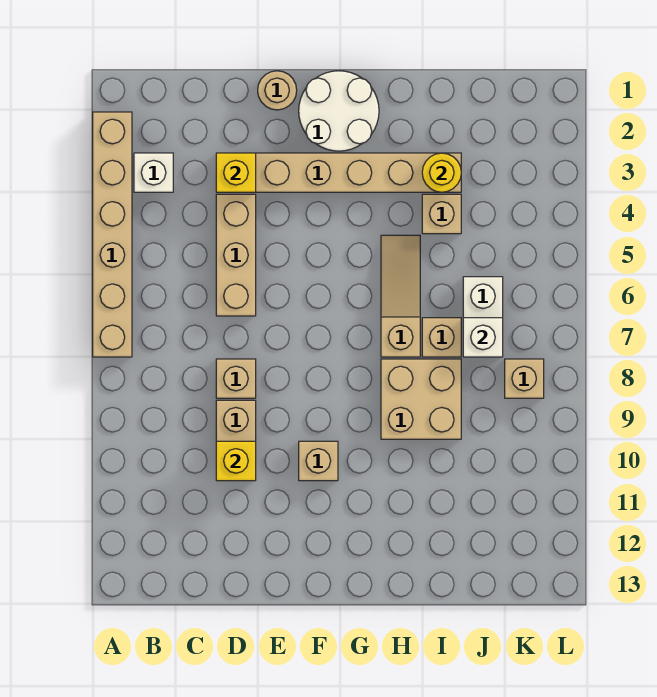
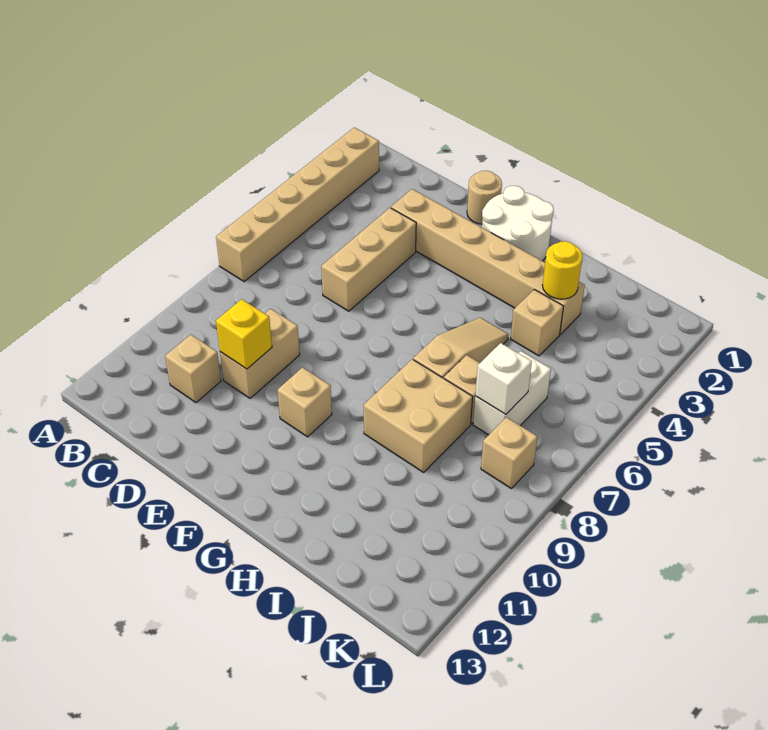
white 1x1 brick [134,153,173,192] -> none
yellow 1x1 brick [216,153,256,192] -> none
tan 1x1 brick [216,359,256,398] -> tan 1x1 brick moved to [165,335,221,402]

